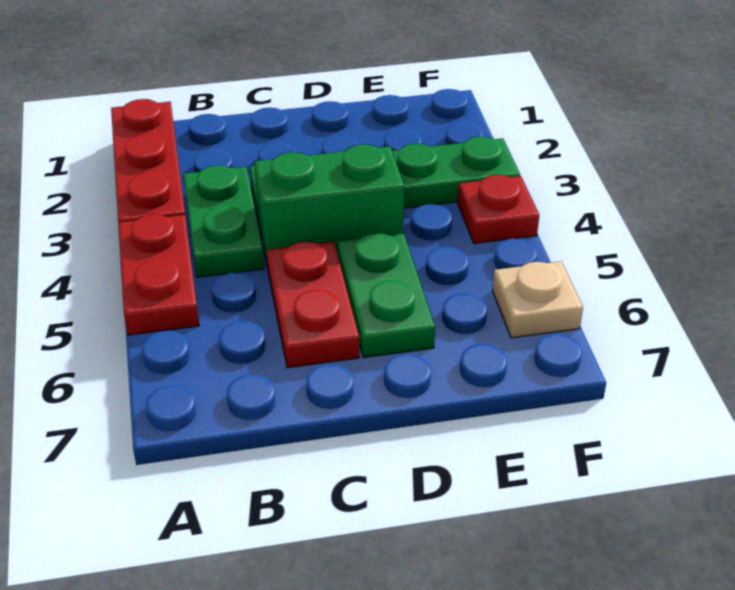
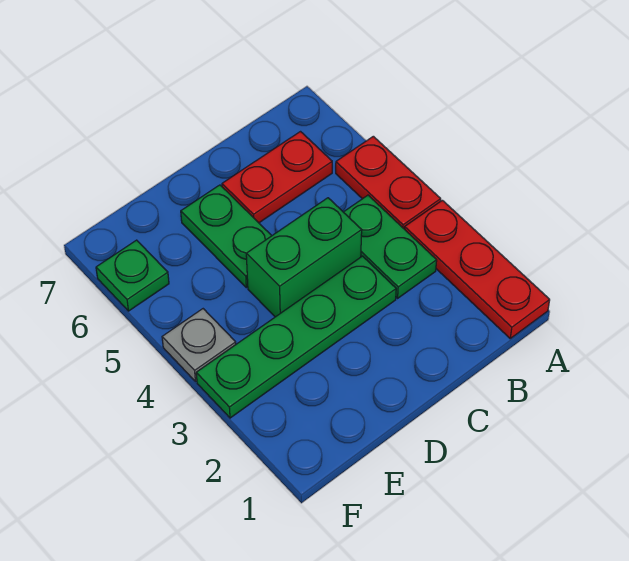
red 1x2 plate [266,242,359,368] -> red 1x2 plate turned to [222,132,332,223]
red 1x1 plate [458,175,539,243] -> grey 1x1 plate [162,309,236,381]
tan 1x1 plate [492,261,583,338] -> green 1x1 plate [96,240,169,311]

